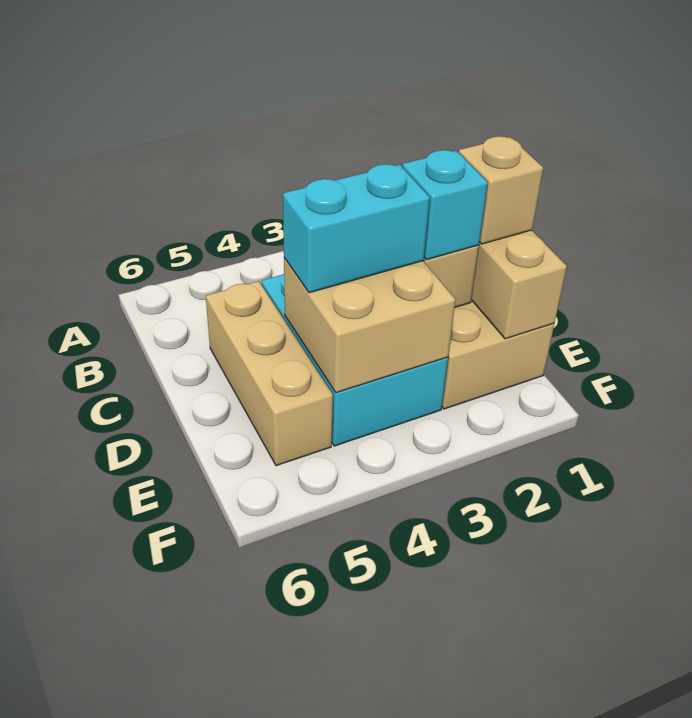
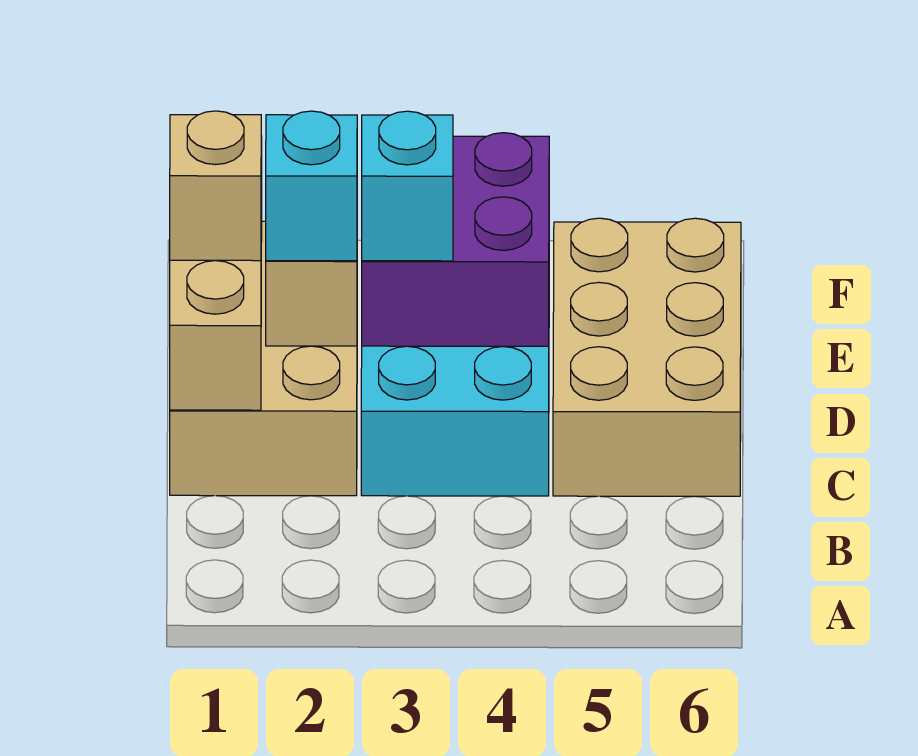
tan 1x3 brick [206,281,333,466] -> tan 2x3 brick [553,218,741,496]
tan 2x2 brick [284,258,455,393] -> purple 2x2 brick [362,133,549,346]
cyan 1x2 brick [283,164,430,293] -> cyan 1x1 brick [362,111,453,261]

